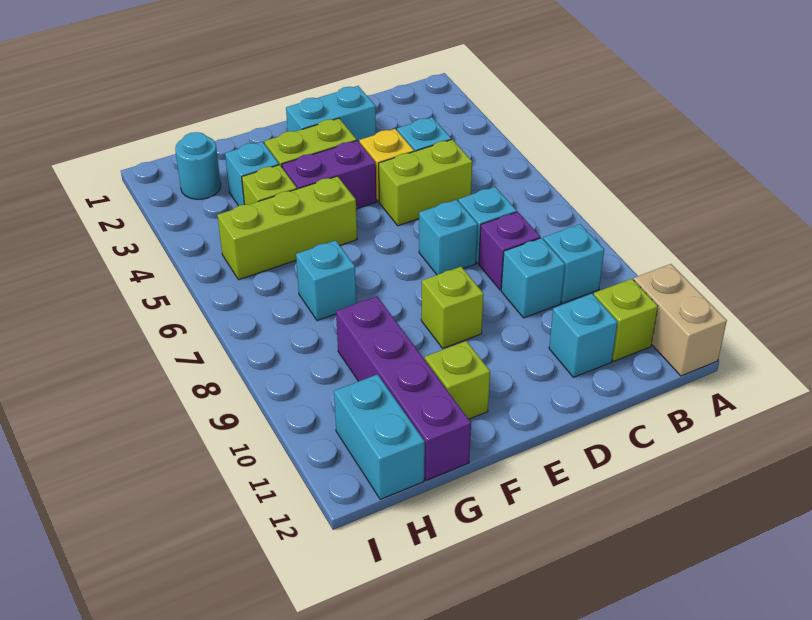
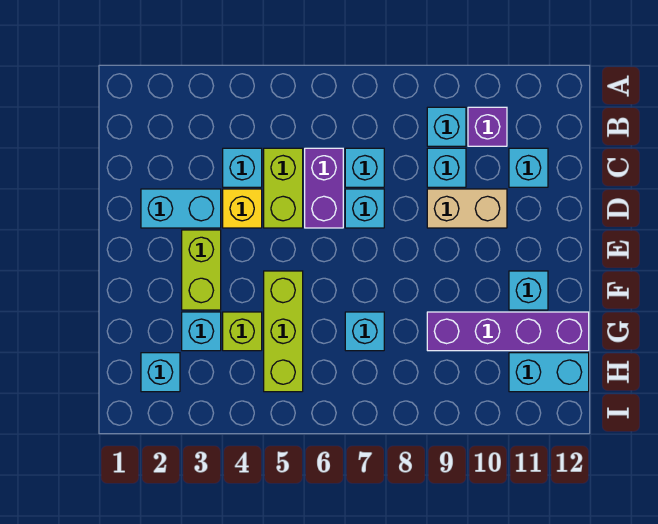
tan 1x2 brick [634,264,727,376] -> tan 1x2 brick moved to [427,189,507,228]
lime 1x1 brick [594,279,658,361] -> none
purple 1x1 brick [479,212,540,290] -> purple 1x1 brick moved to [468,107,507,146]
cyan 1x2 brick [286,86,376,142] -> cyan 1x2 brick turned to [141,189,221,228]
purple 1x2 brick [282,141,376,209] -> purple 1x2 brick moved to [305,148,343,228]
lime 1x1 brick [421,267,484,348] -> none
lime 1x1 brick [425,341,490,419] -> cyan 1x1 brick [509,271,548,310]
cyan 1x1 round brick [175,132,221,199] -> cyan 1x1 brick [141,353,180,392]

